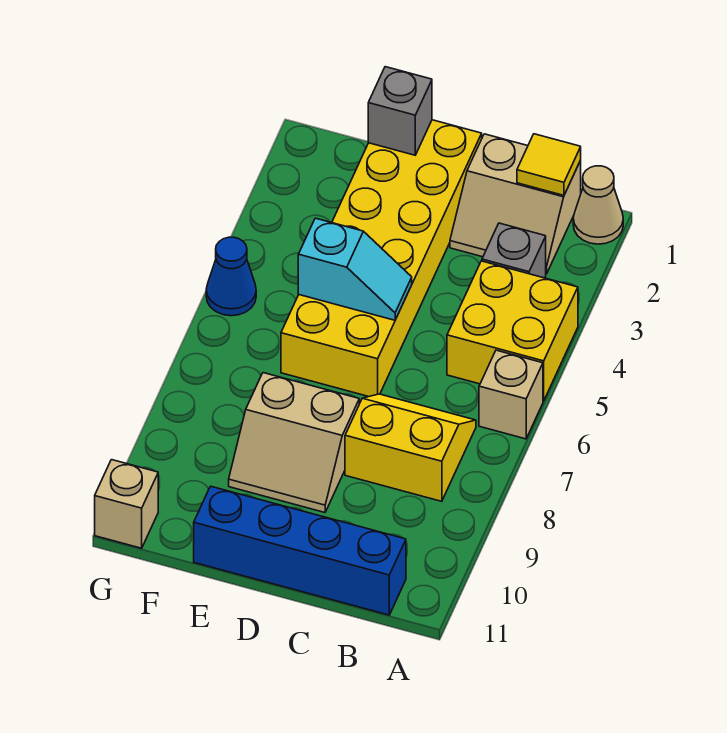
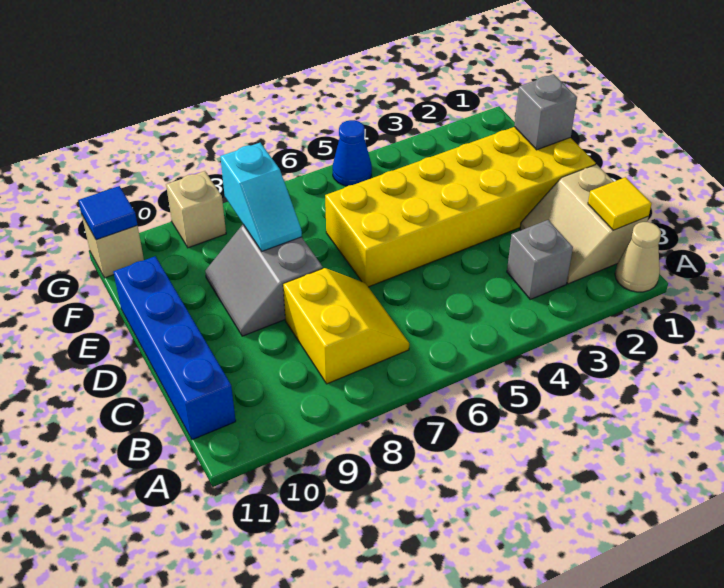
yellow 2x2 brick [447,261,578,401] -> none
tan 1x1 brick [479,350,543,439] -> tan 1x1 brick moved to [166,171,226,248]
cyan 1x2 slope [298,218,412,320] -> cyan 1x2 slope moved to [220,143,302,251]
tan 2x2 slope [229,373,359,513] -> grey 2x2 slope [205,225,323,336]
none -> blue 1x1 tile [78,186,137,240]

